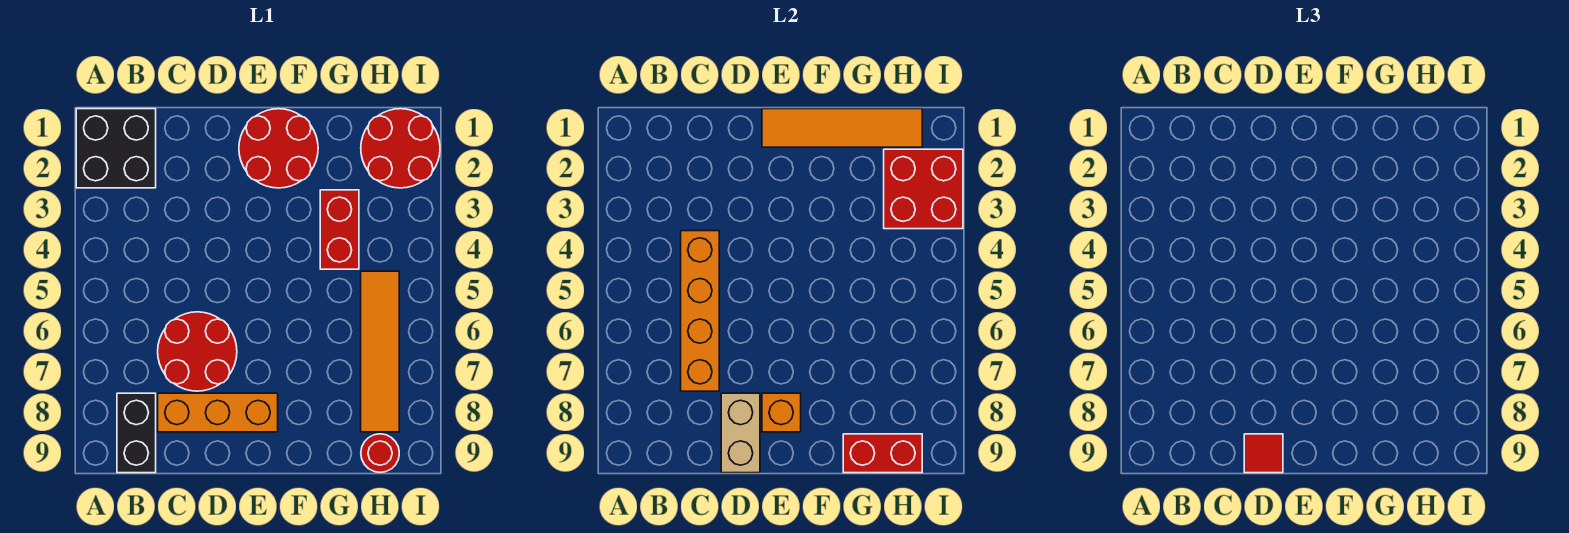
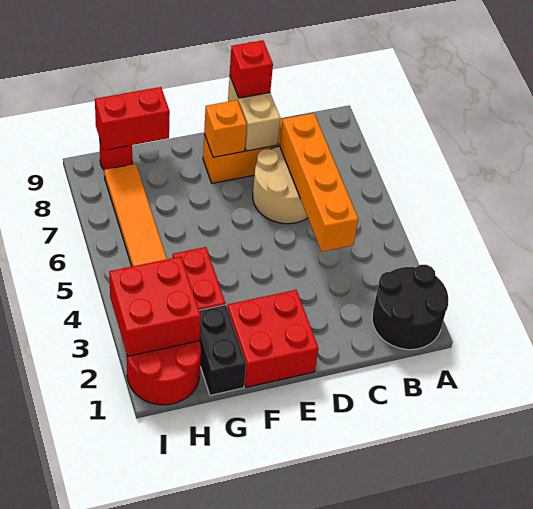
black 2x2 brick [76,109,156,188] -> black 2x2 round brick [372,265,448,350]
black 1x2 brick [117,393,156,473] -> black 1x2 brick moved to [199,305,246,395]
red 2x2 round brick [158,312,237,391] -> tan 2x2 round brick [253,146,308,224]
red 1x1 tile [1244,434,1283,473] -> red 1x1 brick [230,40,273,98]
red 2x2 round brick [239,109,318,188] -> red 2x2 brick [227,290,319,387]
orange 1x4 tile [762,109,922,147] -> none

